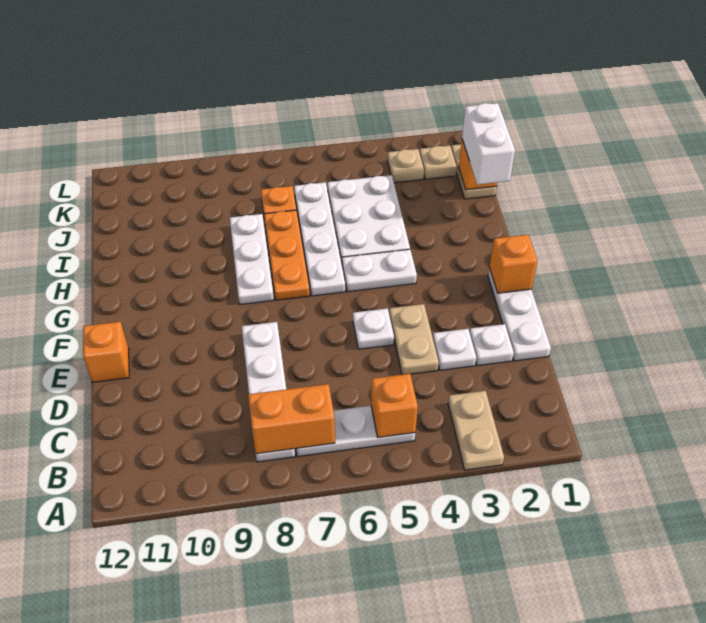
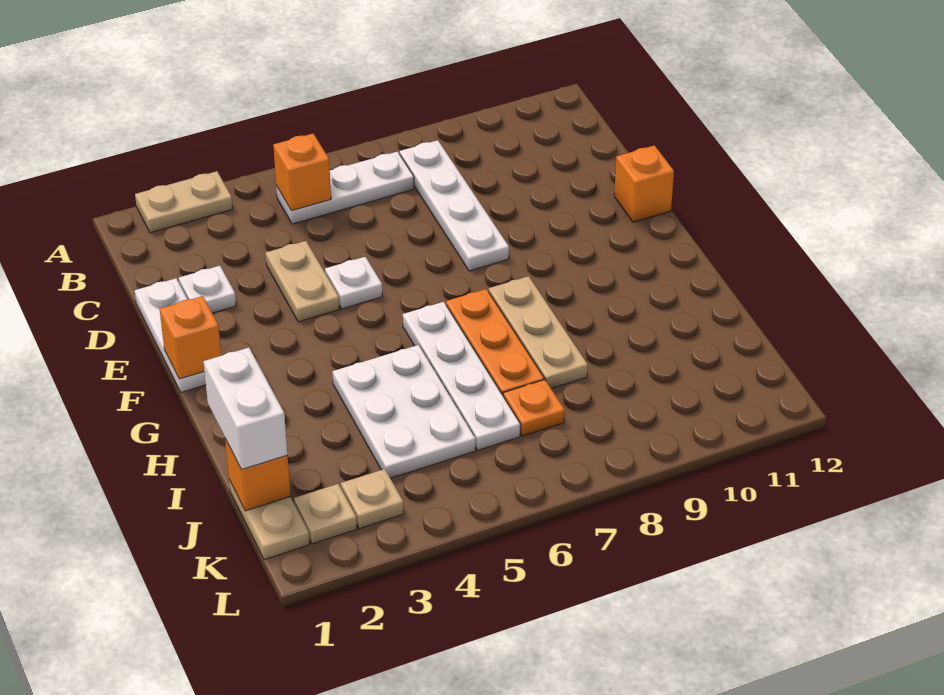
tan 1x2 plate [448,391,504,470] -> tan 1x2 plate turned to [135,171,233,233]
orange 1x2 brick [248,384,335,454] -> none
white 1x1 plate [433,329,476,370] -> none
white 1x2 plate [342,249,417,292] -> none
white 1x3 plate [230,214,274,305] -> tan 1x3 plate [489,276,588,389]

